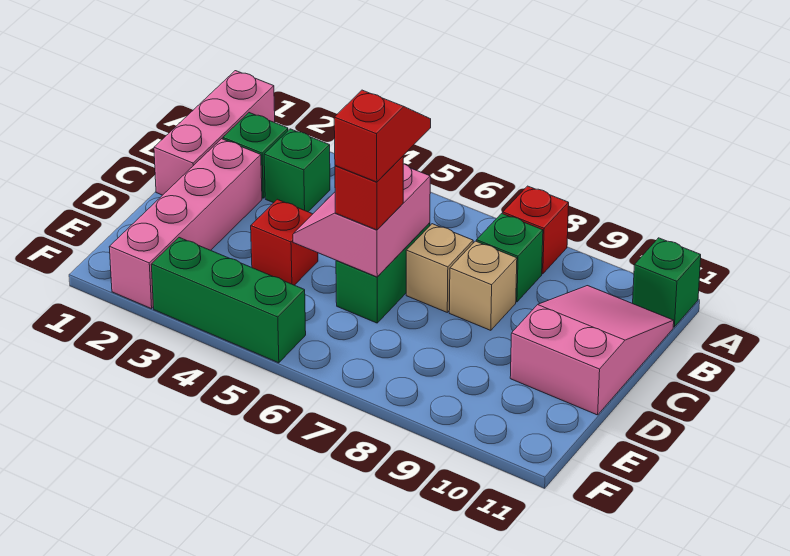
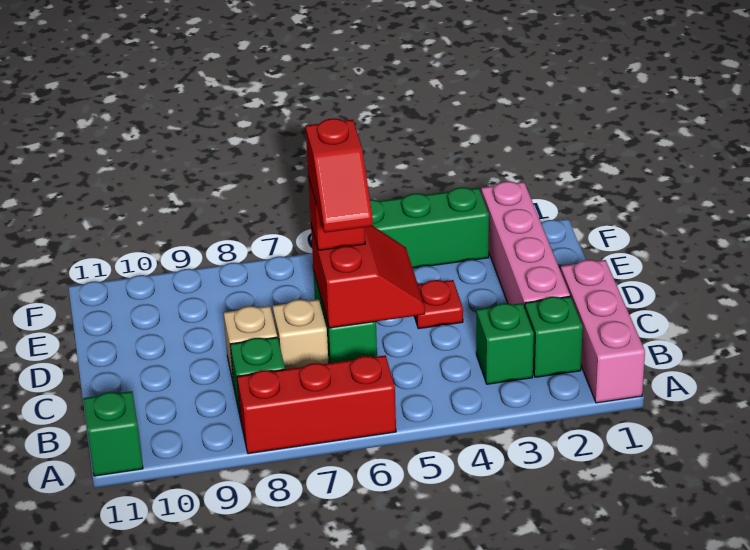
red 1x1 brick [503,186,569,274] -> red 1x3 brick [237,355,396,454]
pink 2x3 slope [510,286,674,415] -> none
pink 2x2 slope [293,164,430,277] -> red 2x2 slope [311,225,425,328]
red 1x1 brick [251,199,318,285] -> red 1x1 plate [414,280,463,329]

